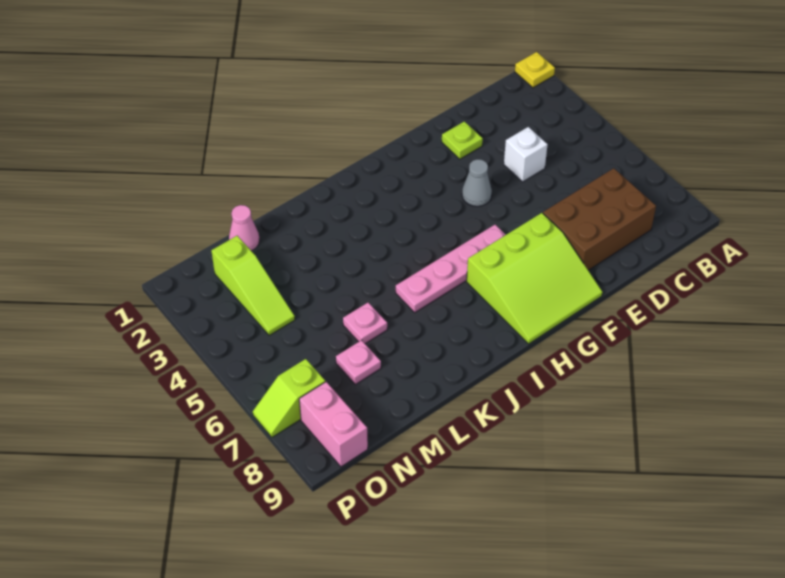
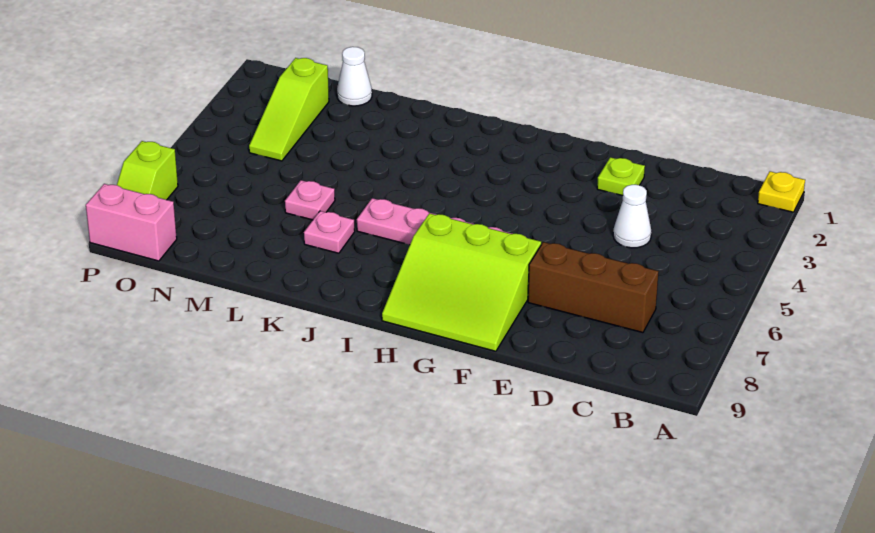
brown 2x3 brick [543,168,656,270] -> brown 1x3 brick [528,242,659,333]
white 1x1 brick [504,127,548,182] -> white 1x1 cone [613,185,651,248]
grey 1x1 cone [462,159,492,206] -> none
pink 1x1 cone [229,205,260,251] -> white 1x1 cone [337,47,372,106]
pink 1x1 plate [336,340,381,384] -> pink 1x1 plate moved to [304,211,355,253]
lime 1x2 slope [253,359,325,437] -> lime 1x2 slope turned to [117,141,178,200]
pink 1x2 brick [299,382,368,467] -> pink 1x2 brick turned to [86,184,177,261]

